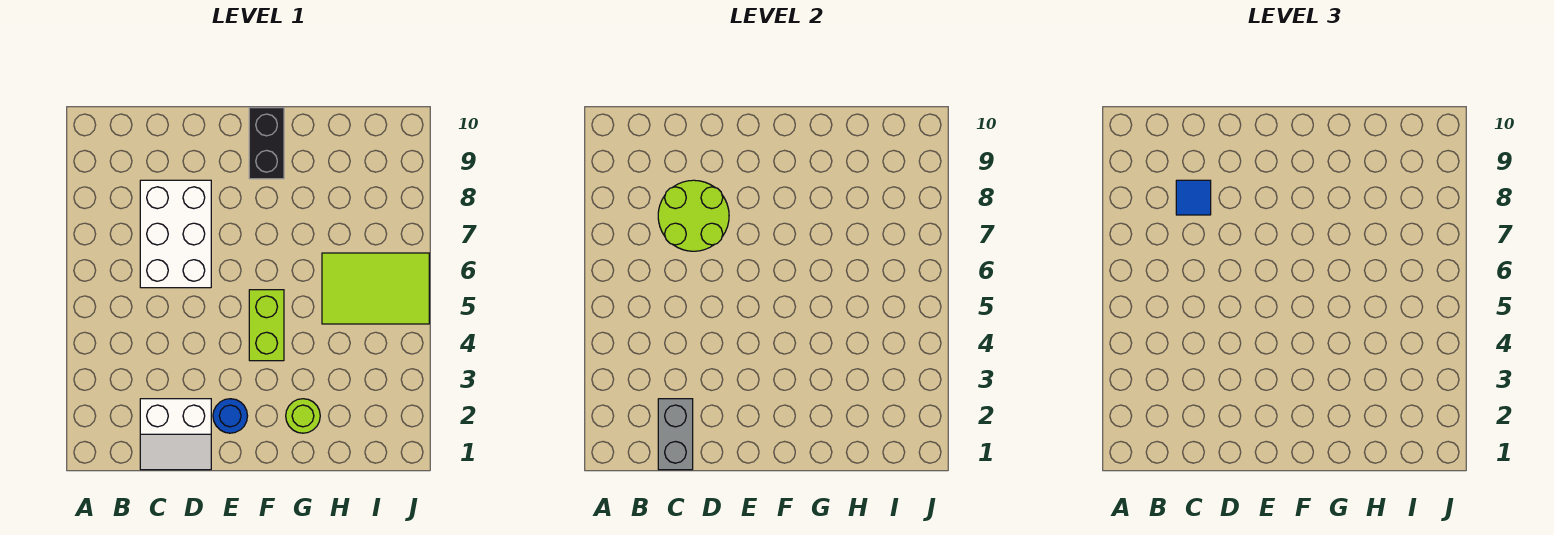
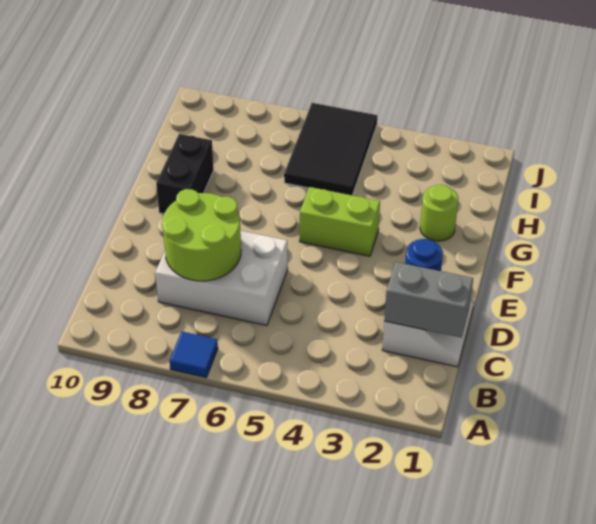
blue 1x1 tile [1176,180,1211,215] -> blue 1x1 tile moved to [170,332,218,377]
black 1x2 brick [249,108,284,179] -> black 1x2 brick turned to [156,134,214,214]
lime 2x3 tile [322,253,429,324] -> black 2x3 tile [284,103,377,195]

